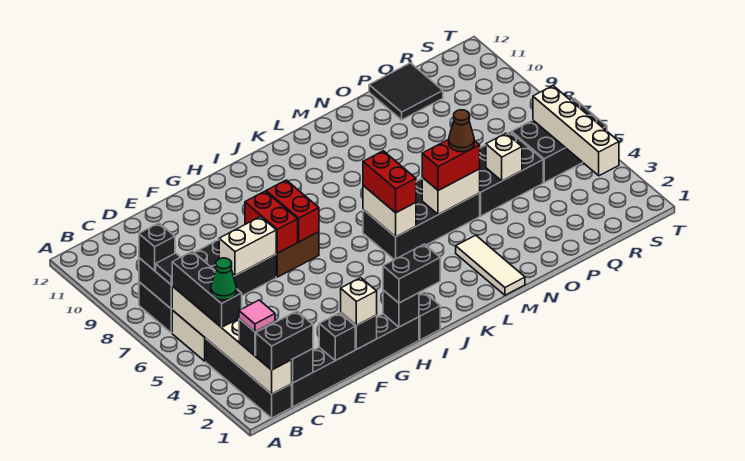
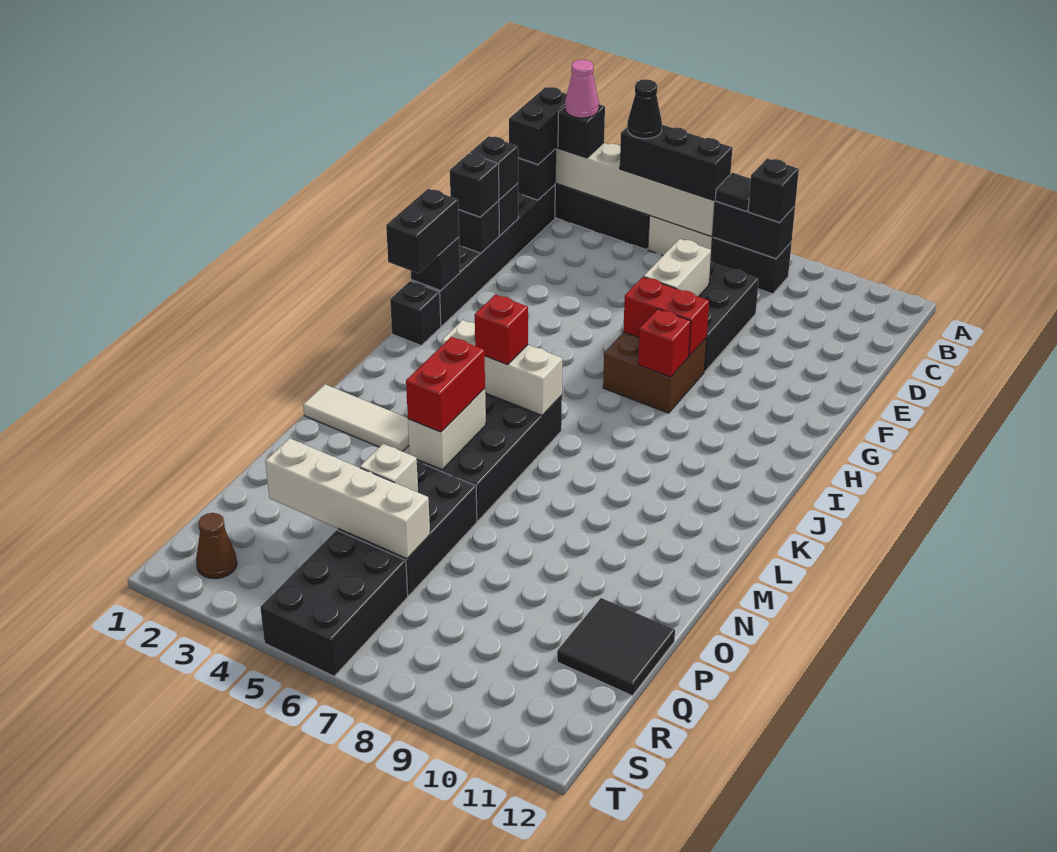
pink 1x1 tile [239,300,275,332] -> pink 1x1 cone [565,60,599,118]
green 1x1 cone [211,258,237,300] -> black 1x1 cone [627,79,662,139]
none -> black 1x1 brick [470,136,518,199]
white 1x1 brick [341,278,377,325] -> black 1x1 brick [450,153,499,217]
red 1x2 brick [266,180,319,242] -> red 1x1 brick [638,309,691,377]
white 1x2 brick [363,186,416,237] -> white 1x3 brick [442,320,562,415]
red 1x2 brick [363,151,416,213] -> red 1x1 brick [474,294,528,365]
brown 1x1 cone [449,110,474,152] -> brown 1x1 cone moved to [196,513,237,579]
white 1x4 brick [533,86,619,176] -> white 1x4 brick moved to [265,438,430,559]

